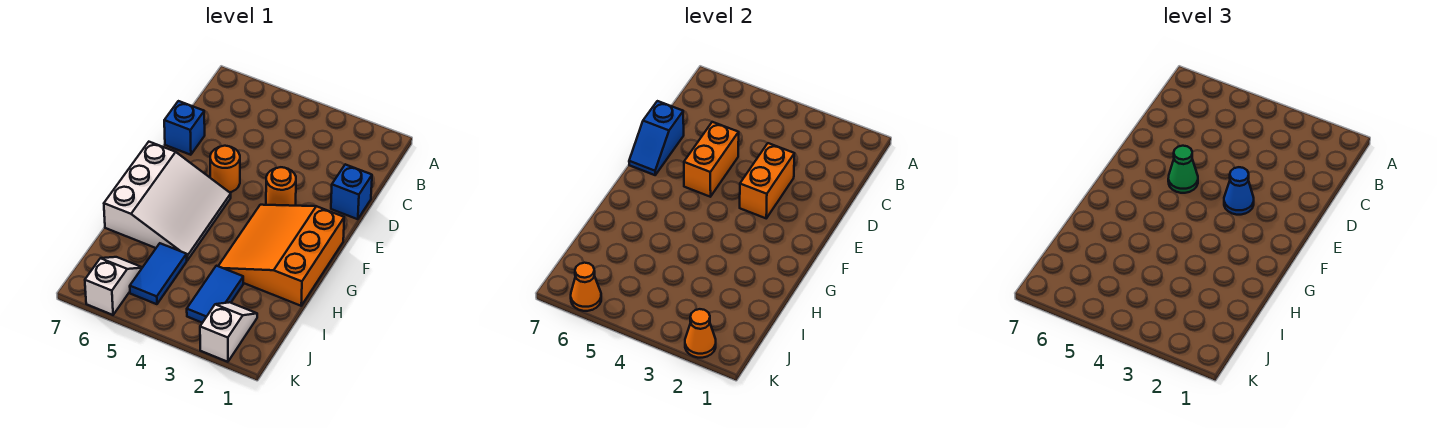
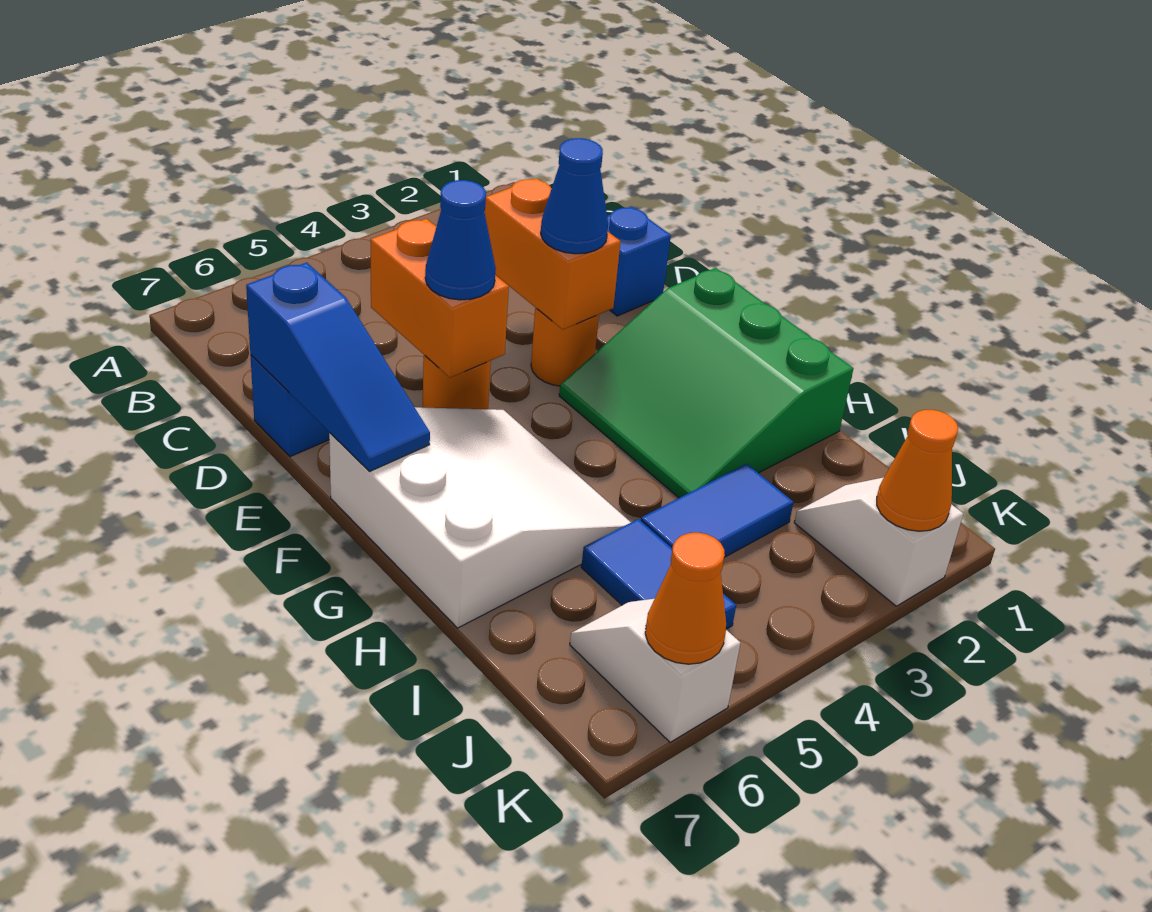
blue 1x2 slope [629,101,684,175] -> blue 1x3 slope [246,262,430,471]
green 1x1 cone [1168,146,1198,193] -> blue 1x1 cone [425,180,496,300]
orange 3x3 slope [219,205,344,306] -> green 3x3 slope [559,268,853,498]
blue 1x2 tile [187,266,243,323] -> blue 1x2 tile turned to [641,464,794,557]

